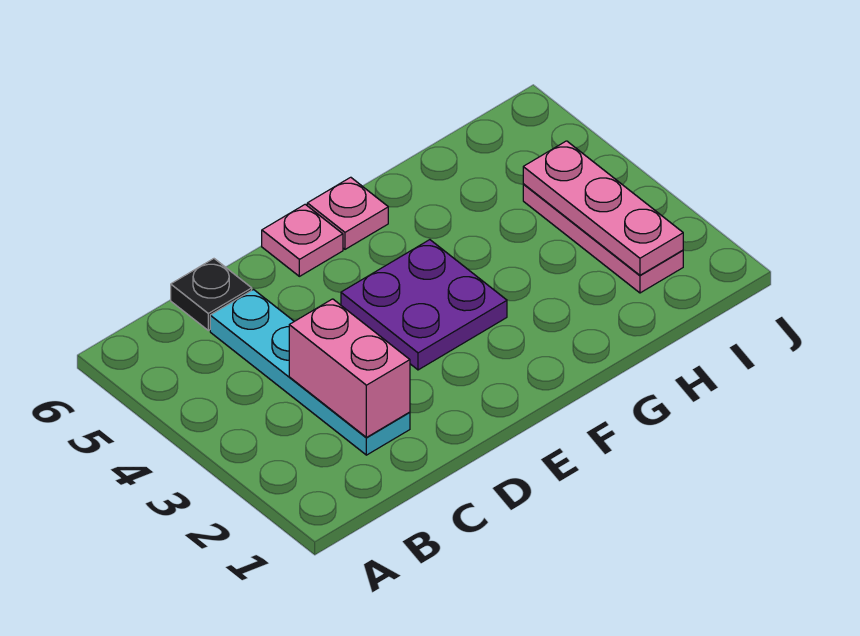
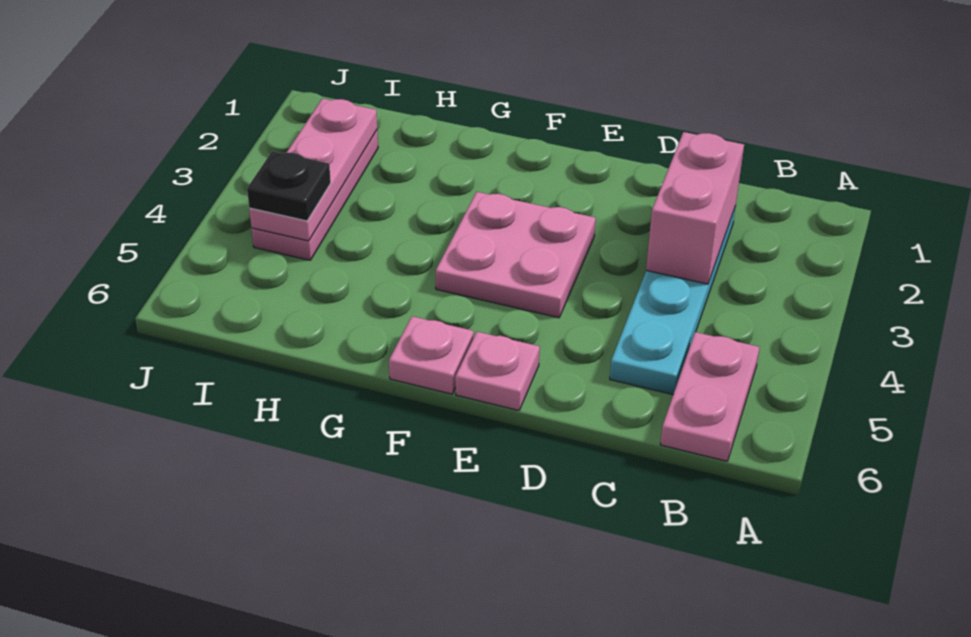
none -> pink 1x2 plate [660,332,760,461]
black 1x1 plate [171,259,252,330] -> black 1x1 plate moved to [247,151,331,221]
purple 2x2 plate [341,240,507,370] -> pink 2x2 plate [436,192,596,318]

